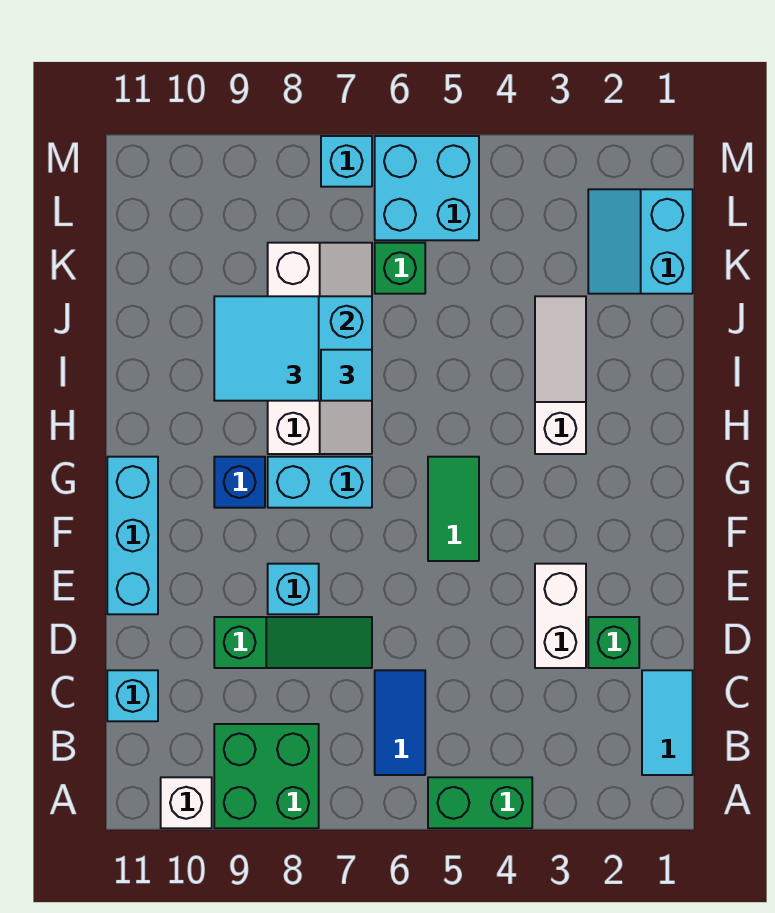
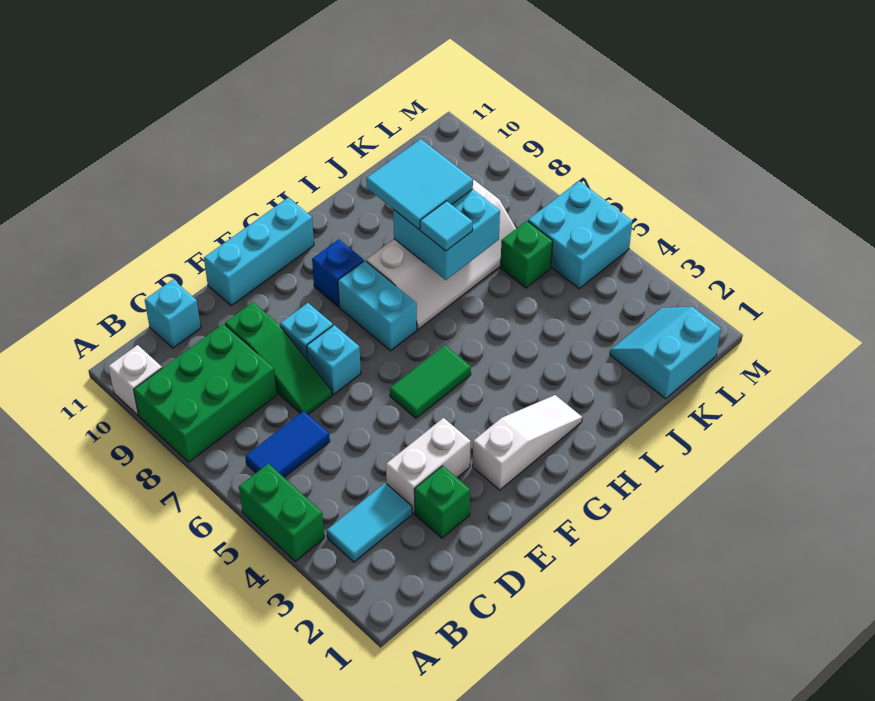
green 2x2 brick [214,724,319,828] -> green 2x3 brick [134,324,277,462]
cyan 1x2 tile [642,670,693,775] -> cyan 1x2 tile moved to [327,483,412,562]
white 1x3 slope [535,296,586,454] -> white 1x3 slope moved to [473,395,582,490]
cyan 1x1 brick [321,136,372,187] -> cyan 1x1 brick moved to [306,325,361,394]

